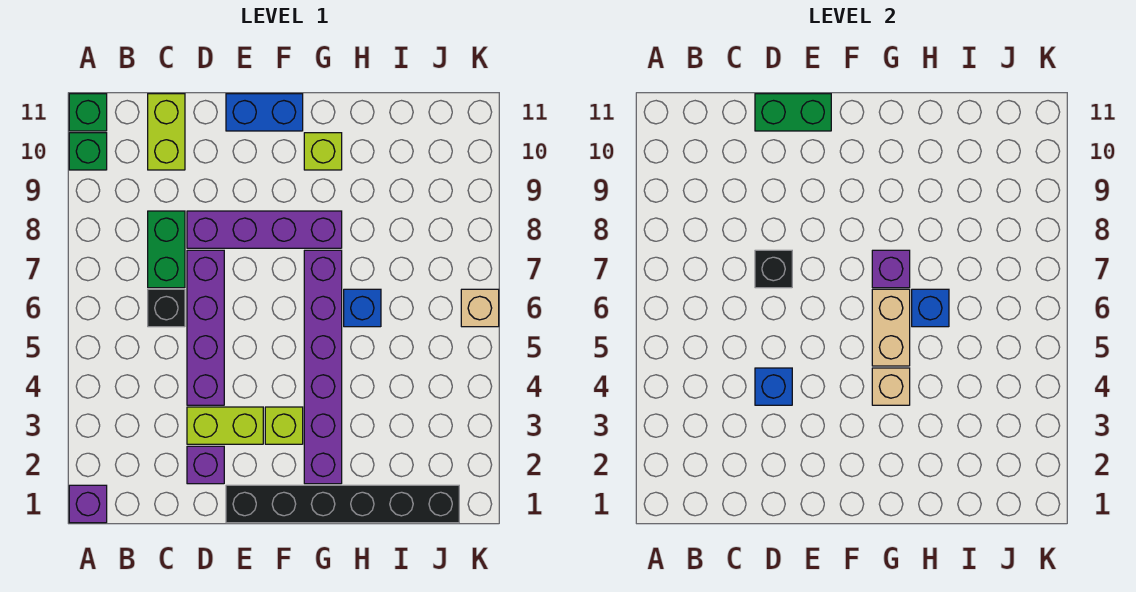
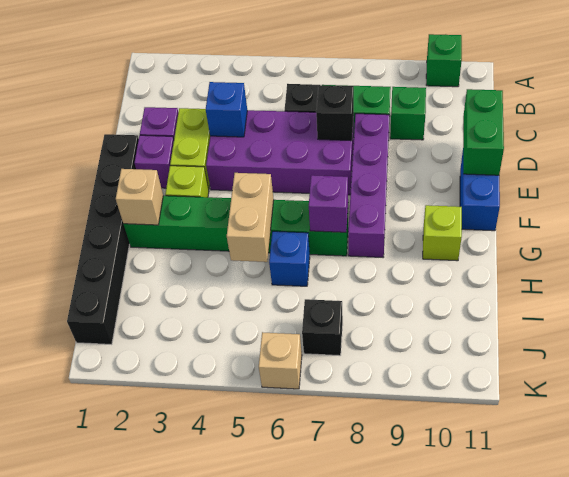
purple 1x1 brick [69,485,107,523] -> purple 1x1 brick moved to [135,135,174,188]
green 1x1 brick [69,94,107,131] -> green 1x1 brick moved to [390,87,426,140]
lime 1x2 brick [148,94,185,170] -> none
purple 1x4 brick [187,250,224,405] -> purple 2x4 brick [206,110,354,195]
purple 1x6 brick [304,250,342,484] -> green 1x6 brick [124,196,348,256]
tan 1x1 brick [872,368,910,405] -> tan 1x1 brick moved to [116,169,163,225]
tan 1x2 brick [872,289,910,366] -> tan 1x2 brick turned to [227,173,274,262]
blue 1x1 brick [912,289,949,327] -> none
none -> black 1x1 brick [302,299,343,356]

